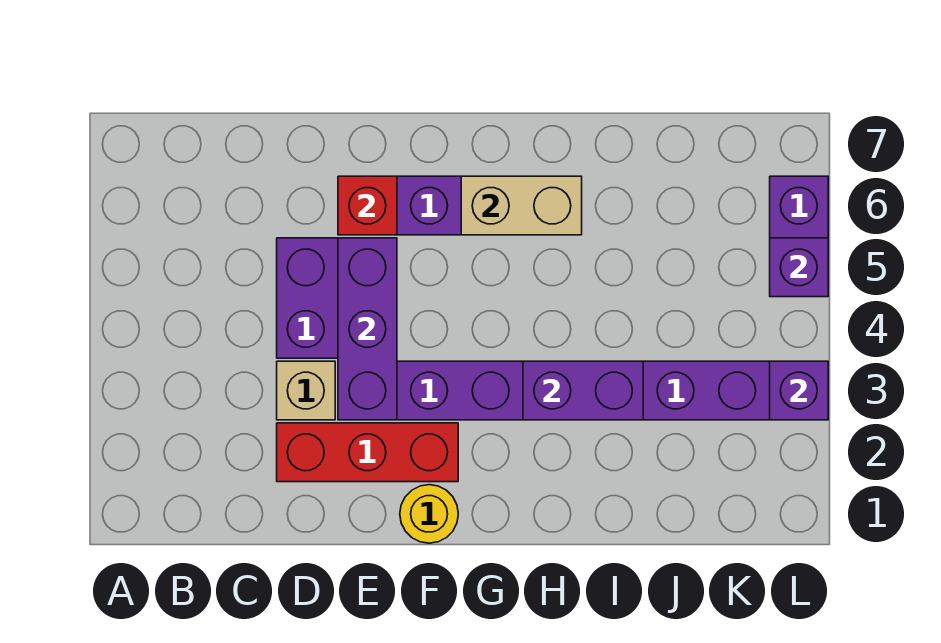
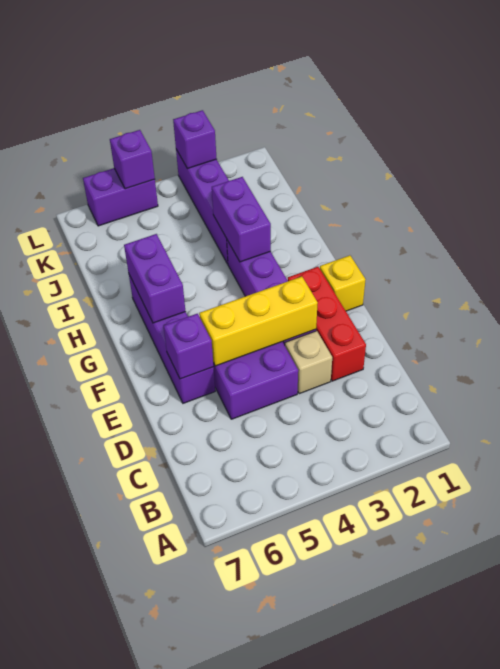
purple 1x3 brick [338,238,397,420] -> yellow 1x3 brick [199,277,318,366]
red 1x1 brick [338,176,397,235] -> purple 1x1 brick [164,314,213,379]
yellow 1x1 round brick [400,485,458,543] -> yellow 1x1 brick [320,255,365,311]
tan 1x2 brick [461,176,582,235] -> purple 1x2 brick [124,234,185,323]

